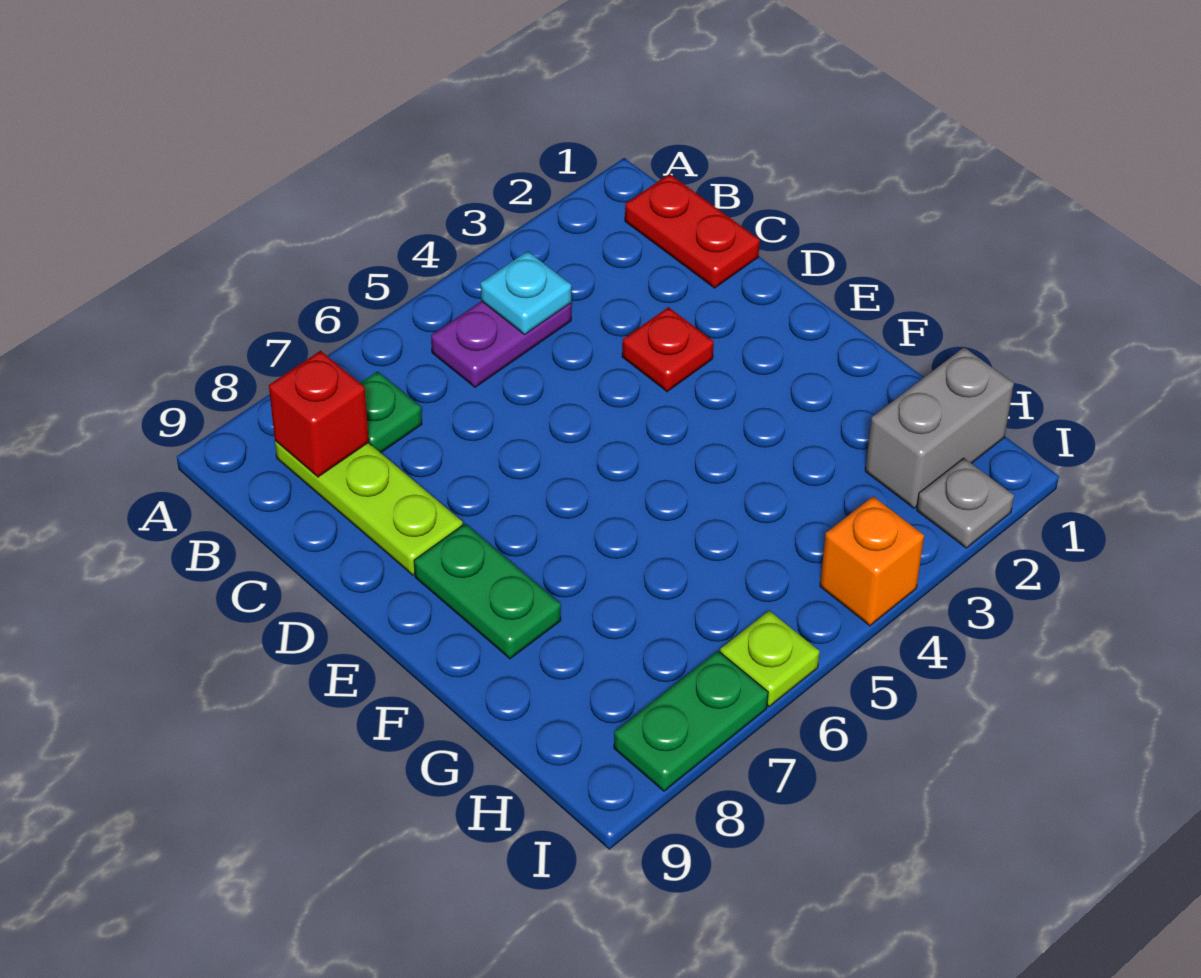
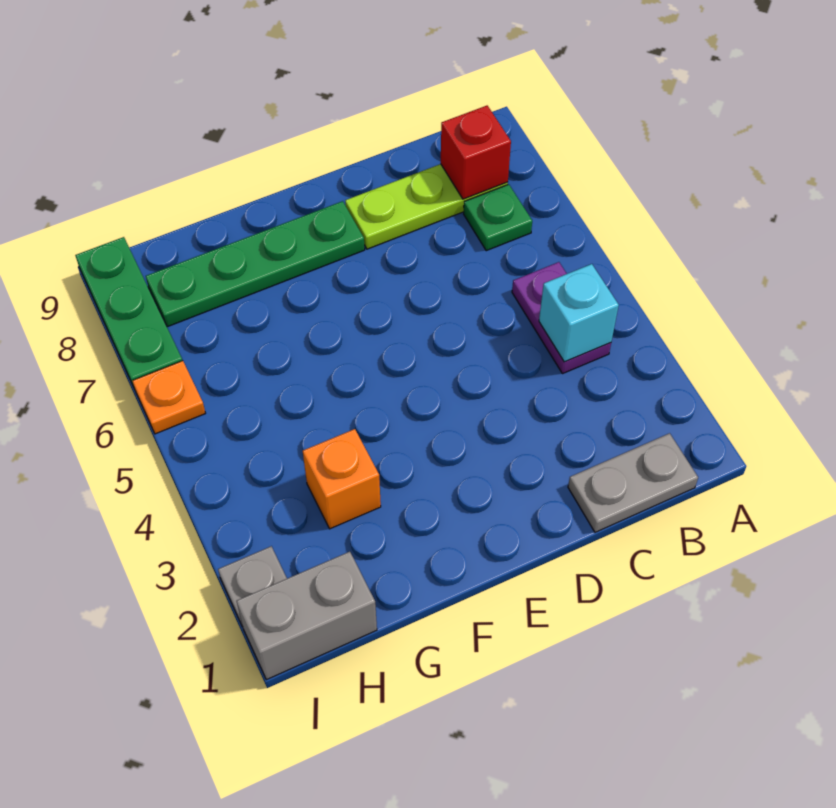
red 1x2 plate [625,174,760,288] -> grey 1x2 plate [568,433,698,532]
cyan 1x1 plate [481,251,571,335] -> cyan 1x1 brick [539,264,619,362]
red 1x1 plate [622,307,714,392] -> none
green 1x2 plate [414,524,561,659] -> green 1x4 plate [146,201,365,327]
grey 1x2 brick [865,347,1014,508] -> grey 1x2 brick turned to [236,552,377,680]
orange 1x1 brick [820,496,924,626] -> orange 1x1 brick moved to [303,429,381,529]
lime 1x1 plate [720,611,820,707] -> orange 1x1 plate [133,361,206,434]
green 1x2 plate [614,651,768,791] -> green 1x3 plate [75,237,183,389]

